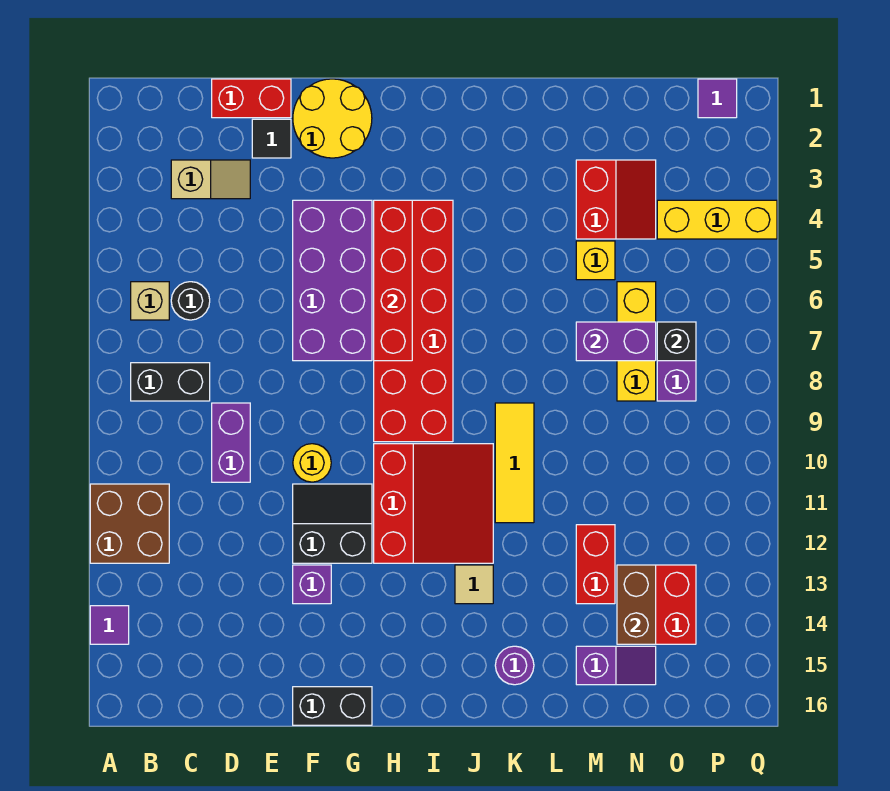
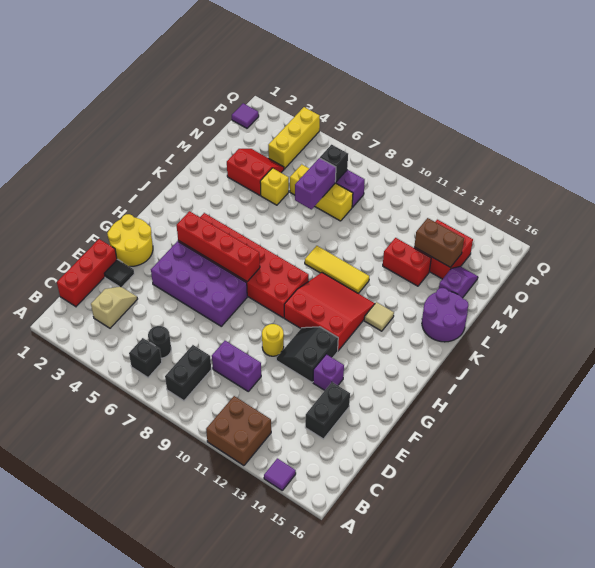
tan 1x1 brick [131,282,169,320] -> black 1x1 brick [129,338,162,378]
red 1x2 brick [212,79,291,118] -> red 1x3 brick [57,239,117,307]
black 1x2 brick [293,687,372,725] -> black 1x2 brick moved to [305,382,350,439]
purple 1x1 round brick [495,646,534,685] -> purple 2x2 round brick [422,288,468,342]

